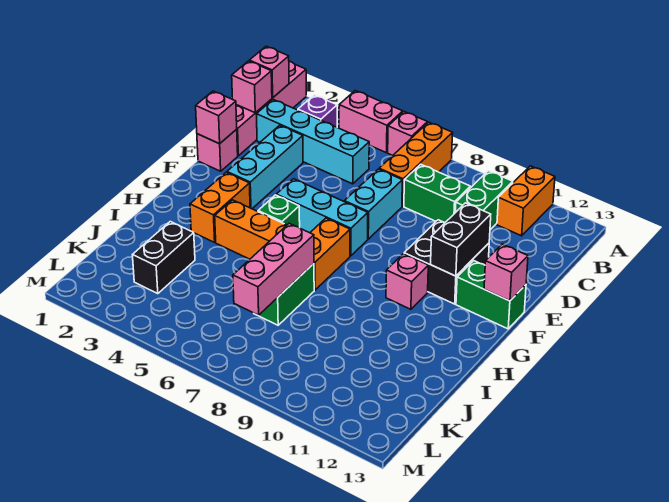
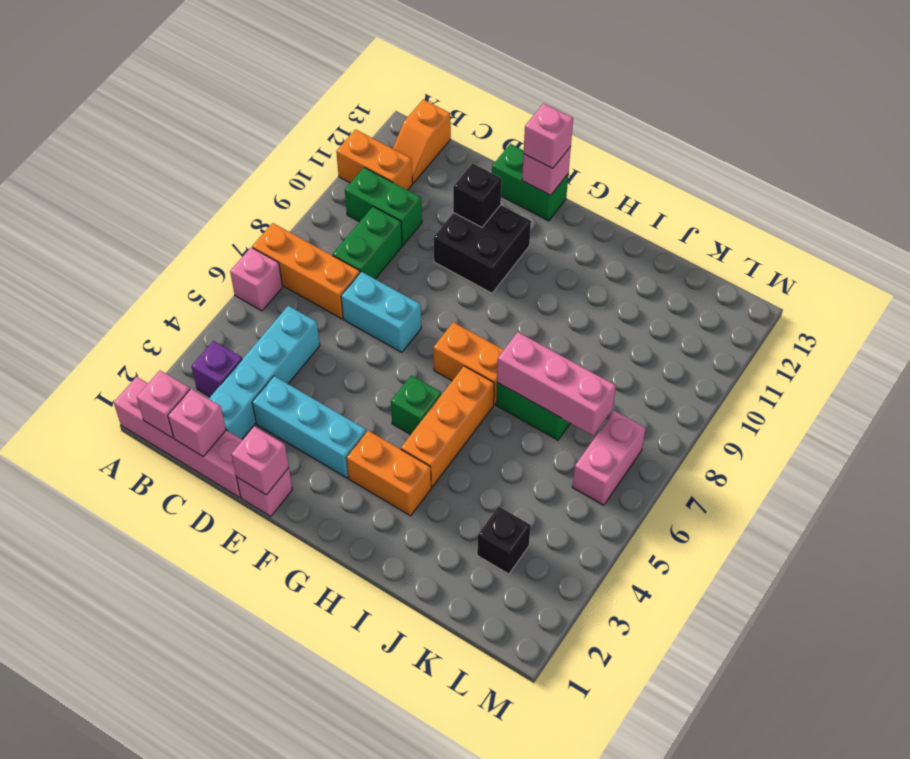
pink 1x2 brick [339,91,403,153] -> pink 1x2 brick moved to [572,411,646,505]
none -> orange 1x2 slope [393,99,451,183]
black 1x2 brick [431,203,491,276] -> black 1x1 brick [453,163,502,227]
cyan 1x3 brick [276,179,368,256] -> none
green 1x2 brick [456,261,526,329] -> green 1x2 brick turned to [492,144,568,221]
pink 1x1 brick [386,254,428,309] -> pink 1x1 brick moved to [524,103,573,169]
black 1x2 brick [133,222,195,294] -> black 1x1 brick [477,506,531,574]

